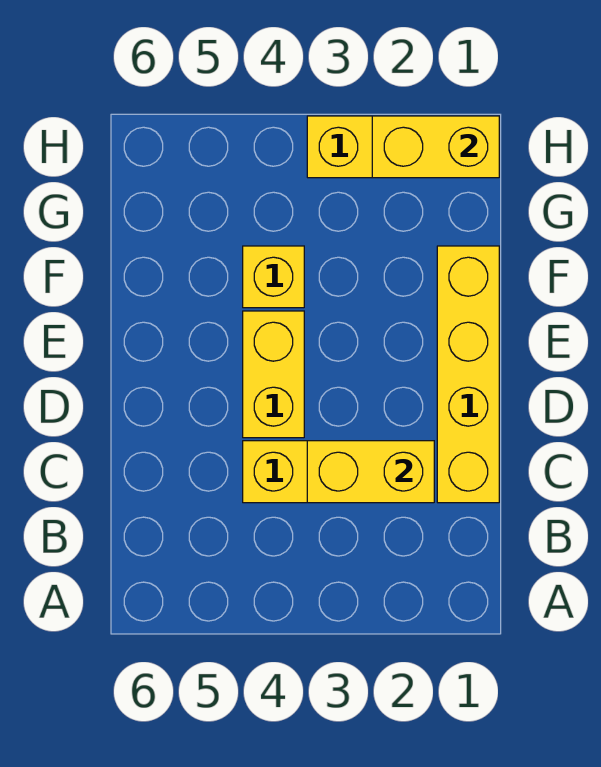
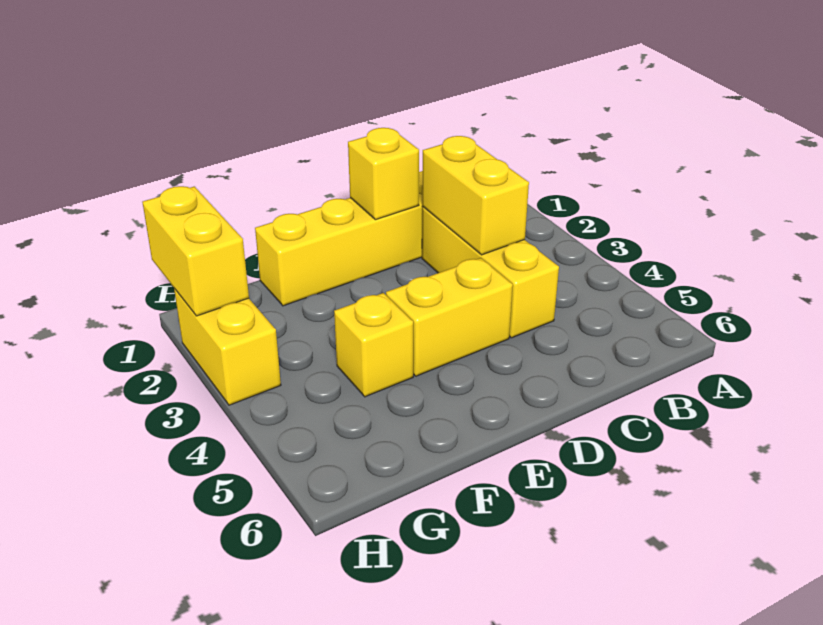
none -> yellow 1x1 brick [348,128,419,220]

